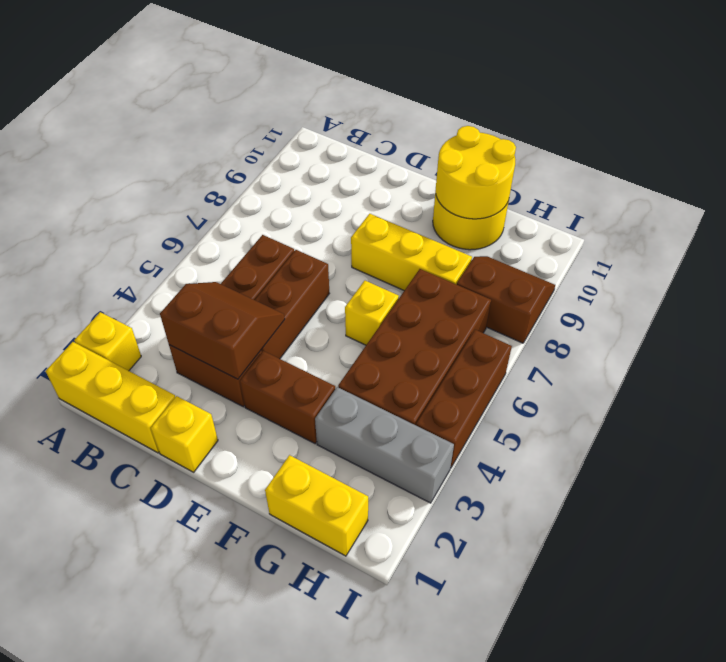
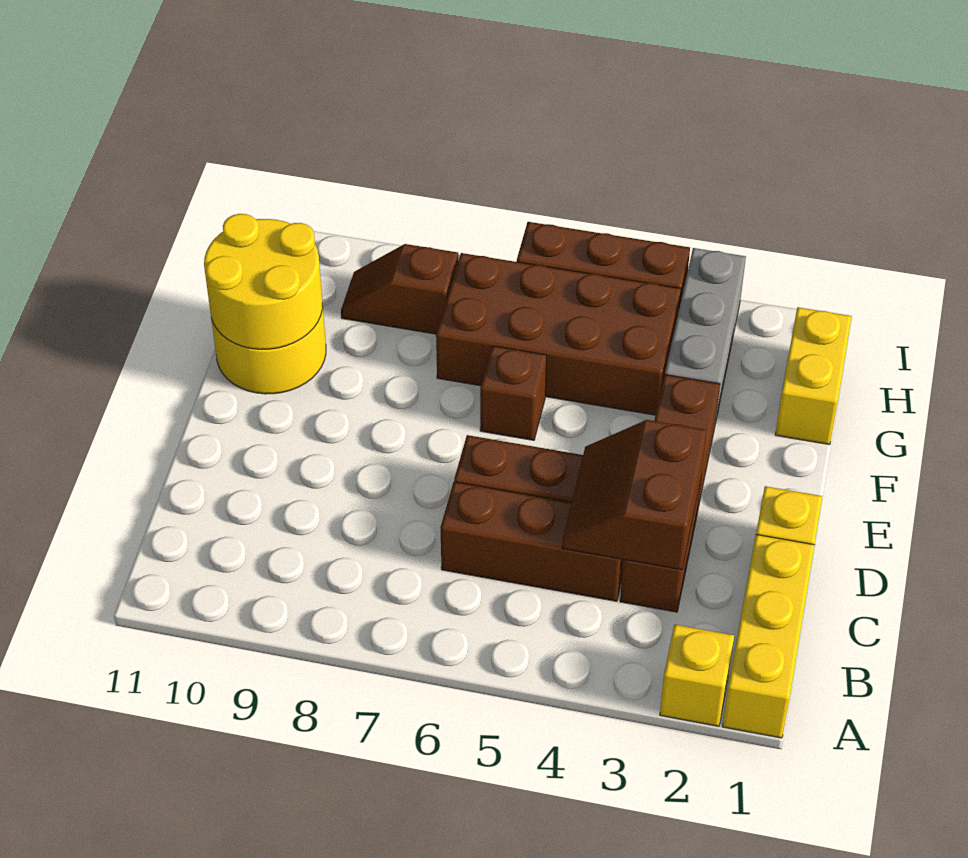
yellow 1x3 brick [351,214,472,291] -> none
yellow 1x1 brick [345,281,399,345] -> brown 1x1 brick [480,346,547,440]
brown 2x2 slope [457,256,555,343] -> brown 1x2 slope [341,244,458,334]

